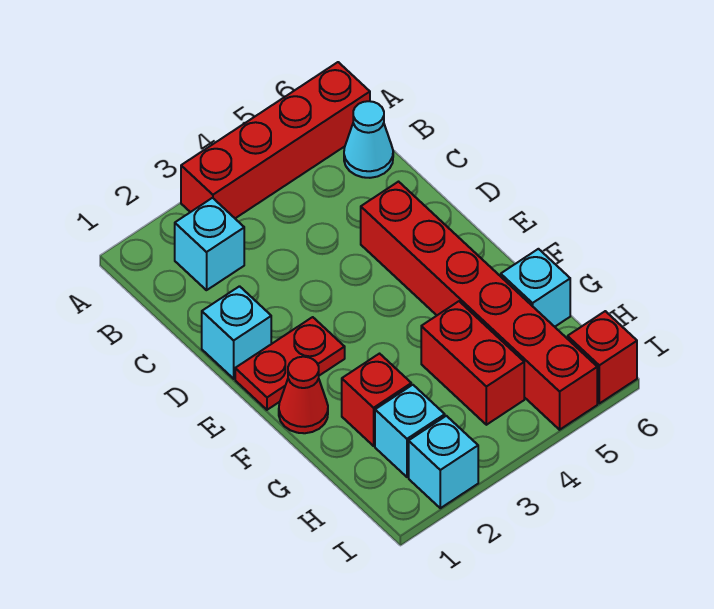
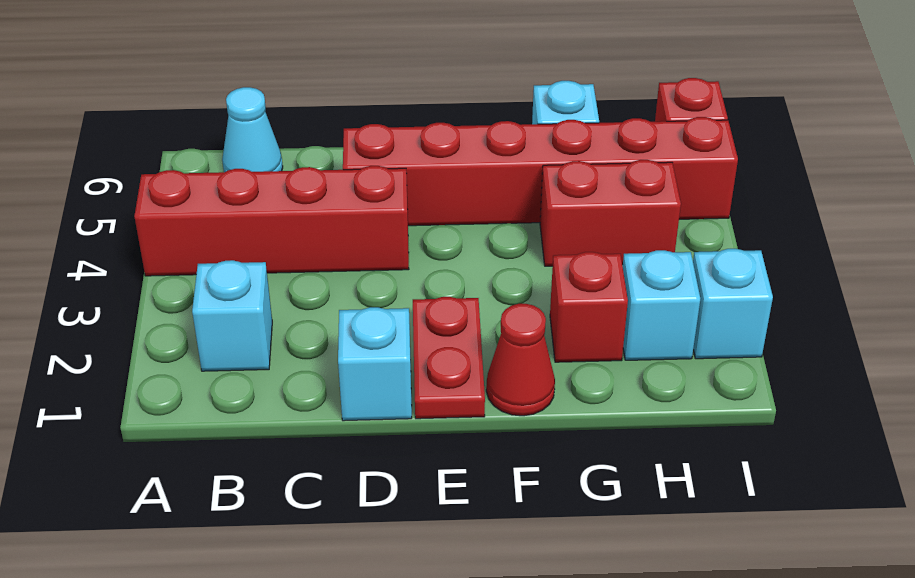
red 1x4 brick [181,62,370,218] -> red 1x4 brick turned to [134,166,409,276]

